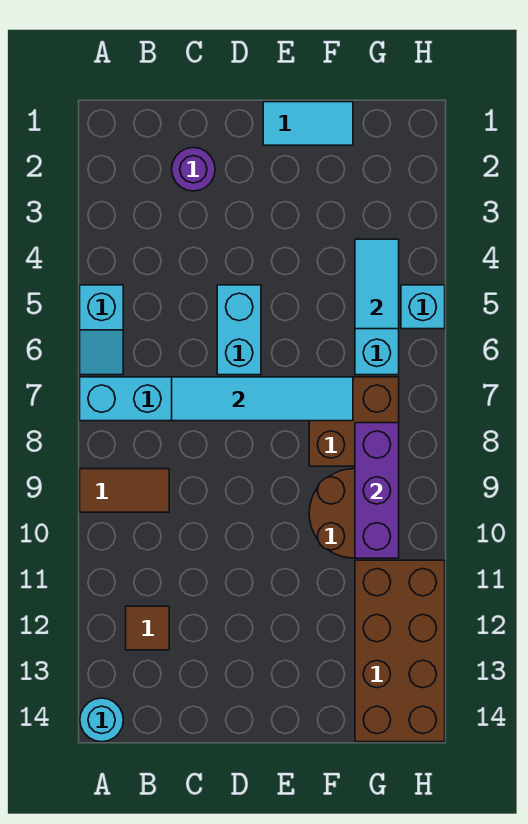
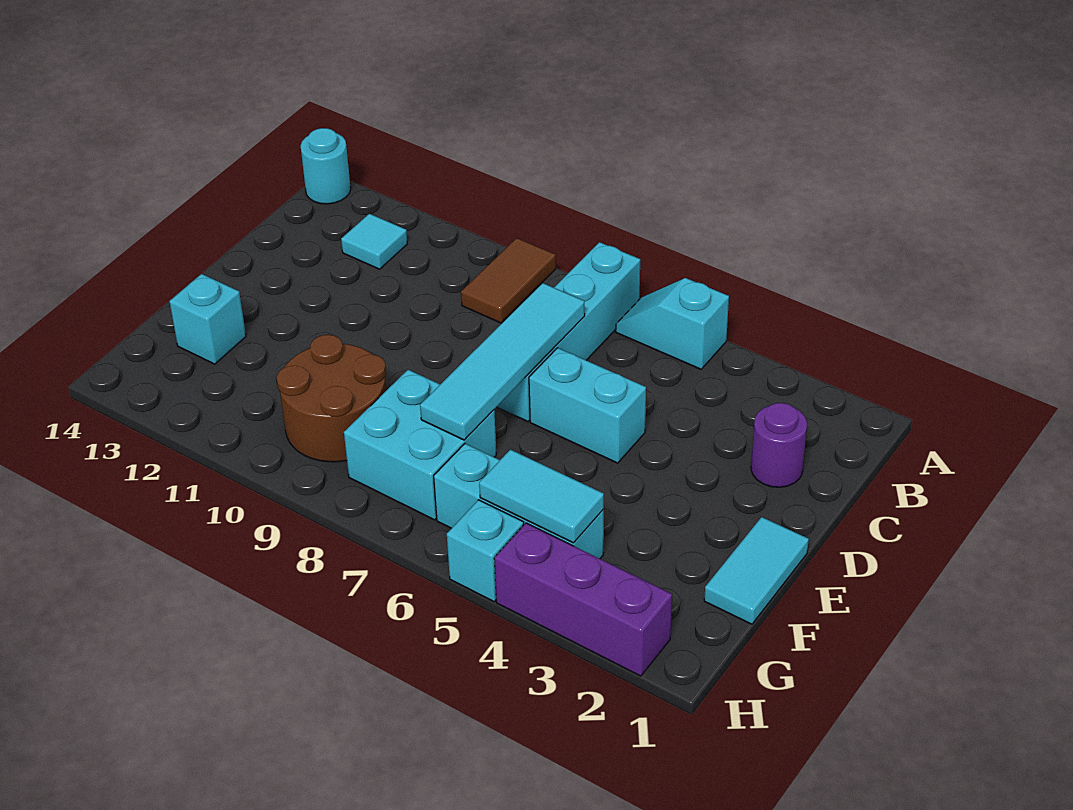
brown 1x1 tile [126,606,169,650] -> cyan 1x1 tile [341,214,407,269]
brown 2x2 brick [309,377,399,466] -> cyan 2x2 brick [344,370,496,520]
none -> cyan 1x1 brick [169,274,246,364]
purple 1x3 brick [355,423,399,558] -> purple 1x3 brick moved to [494,523,672,676]
brown 2x4 brick [355,560,445,742] -> none

